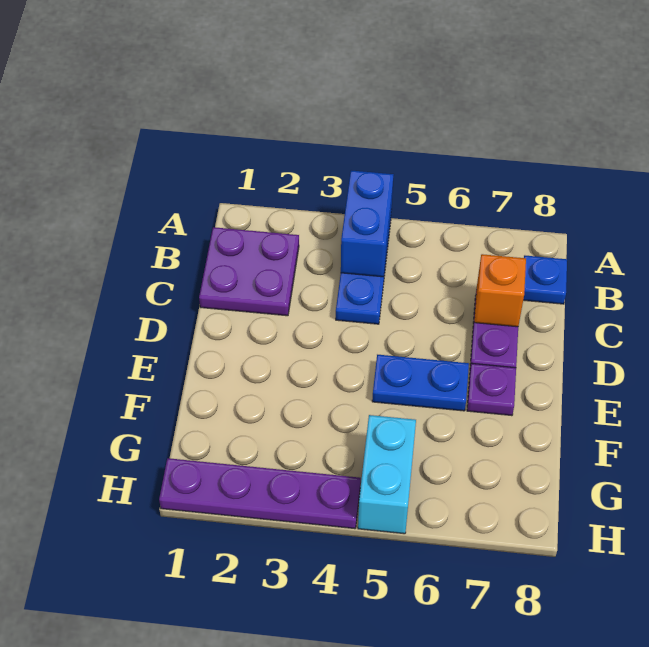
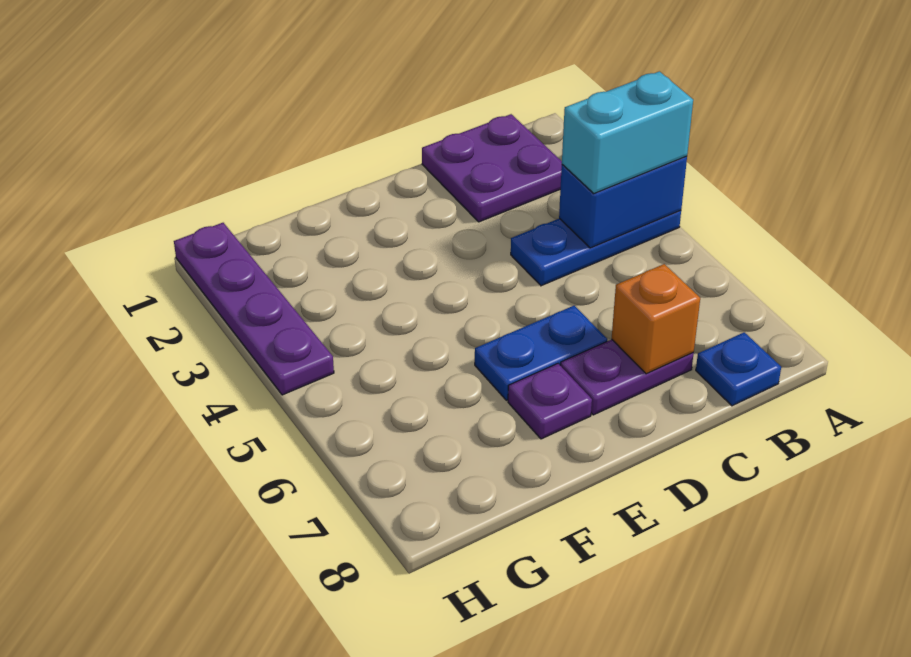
blue 1x2 plate [372,355,469,411] -> blue 1x2 plate turned to [475,306,607,400]
cyan 1x2 brick [358,415,416,534] -> cyan 1x2 brick moved to [562,71,693,193]

